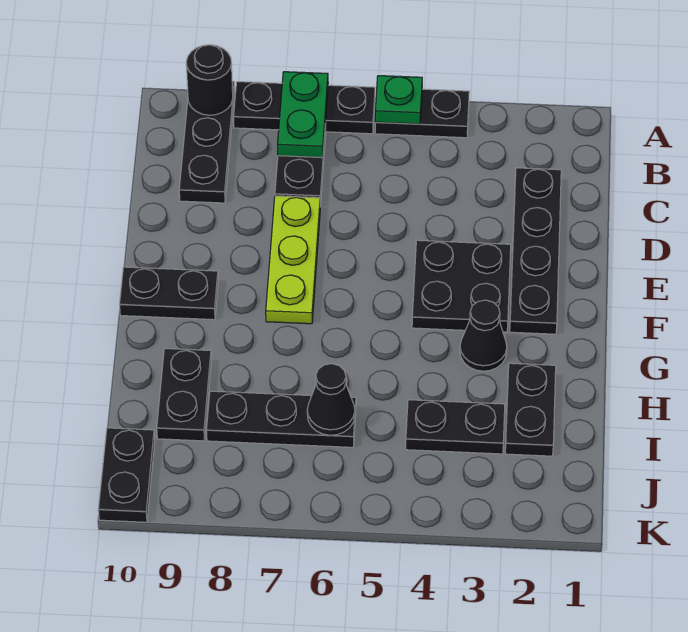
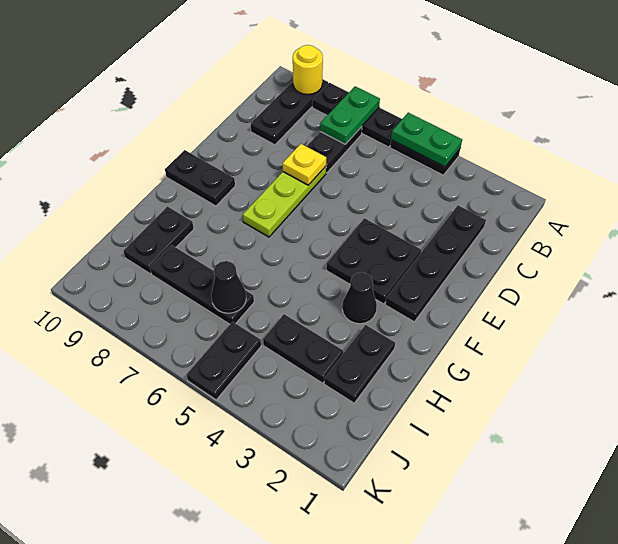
green 1x1 plate [375,76,422,124] -> green 1x2 plate [391,113,462,167]
black 1x1 round brick [186,45,233,115] -> yellow 1x1 round brick [293,45,323,94]
none -> yellow 1x1 plate [282,144,326,185]
black 1x2 plate [98,428,155,522] -> black 1x2 plate moved to [186,322,261,400]

